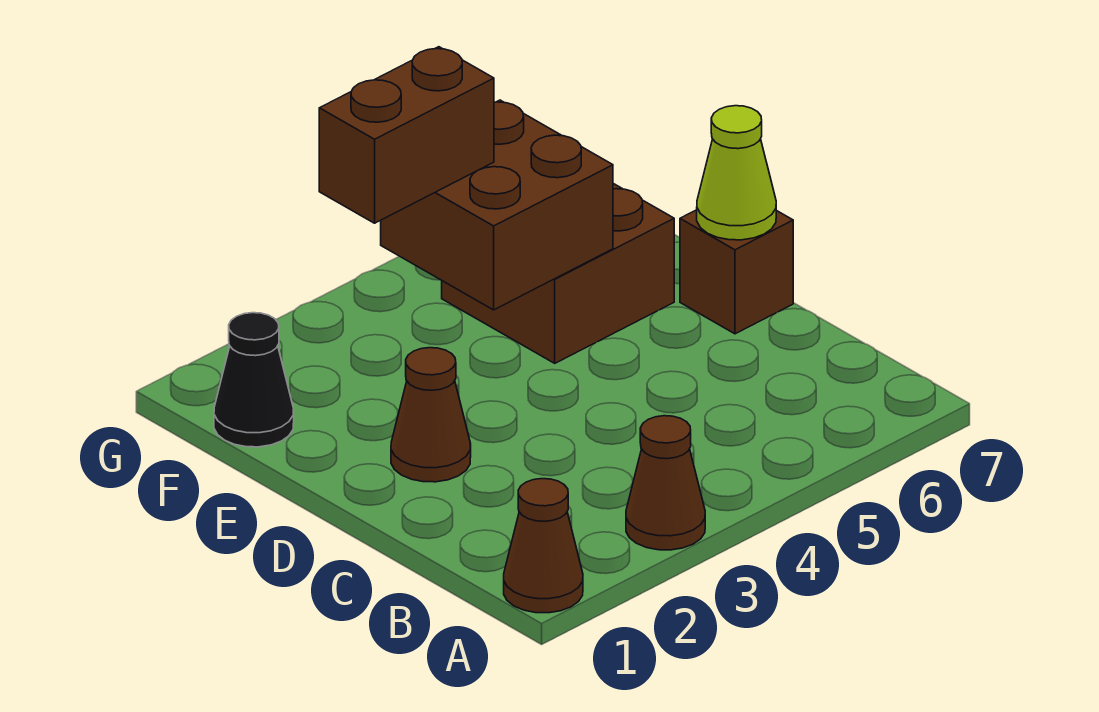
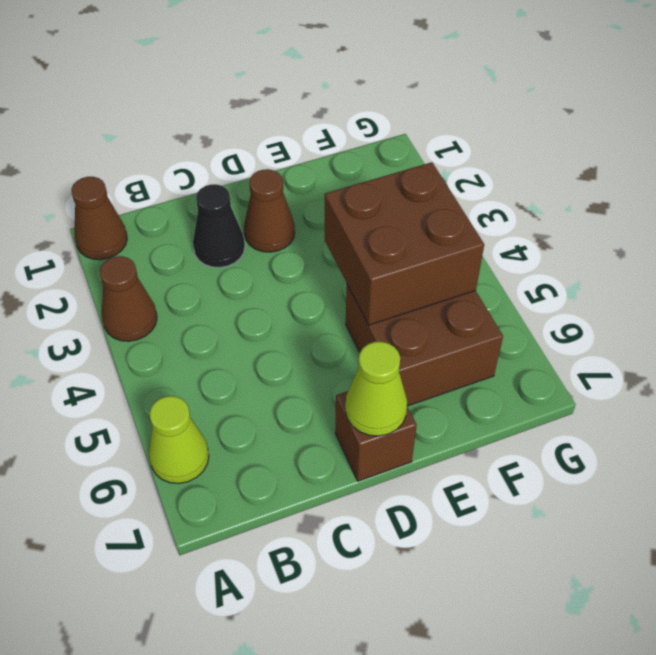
none -> lime 1x1 cone [149,396,209,484]
black 1x1 cone [214,313,294,447] -> black 1x1 cone moved to [193,184,245,268]
brown 1x2 brick [319,47,494,223] -> none

